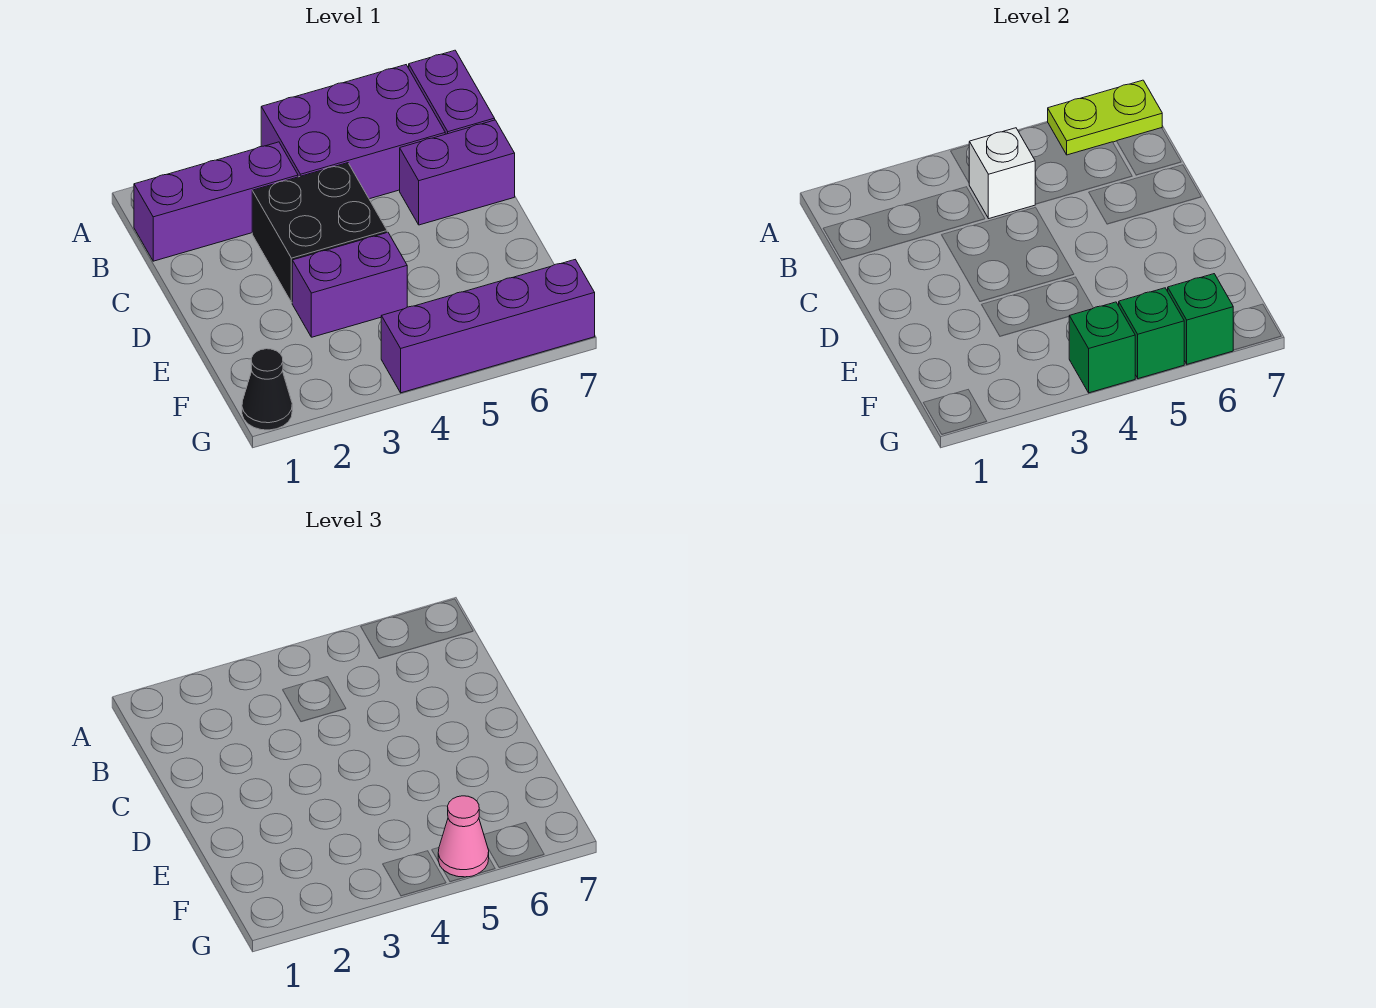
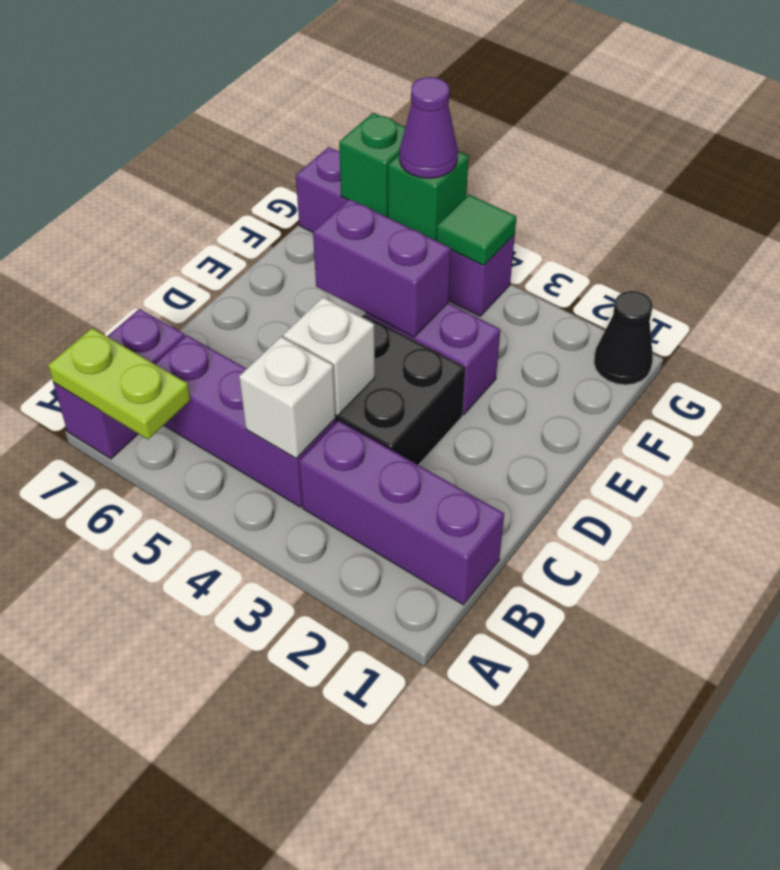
purple 2x3 brick [261,65,445,199] -> purple 1x3 brick [155,335,336,507]
none -> white 1x1 brick [283,297,375,416]
purple 1x2 brick [400,120,515,225] -> purple 1x2 brick moved to [313,199,451,337]
green 1x1 brick [1069,302,1136,393] -> green 1x1 tile [436,195,516,266]
pink 1x1 cone [438,796,489,877] -> purple 1x1 cone [399,77,458,178]

